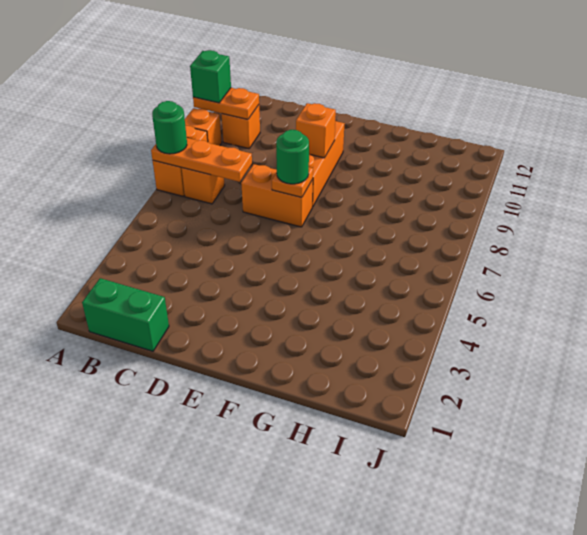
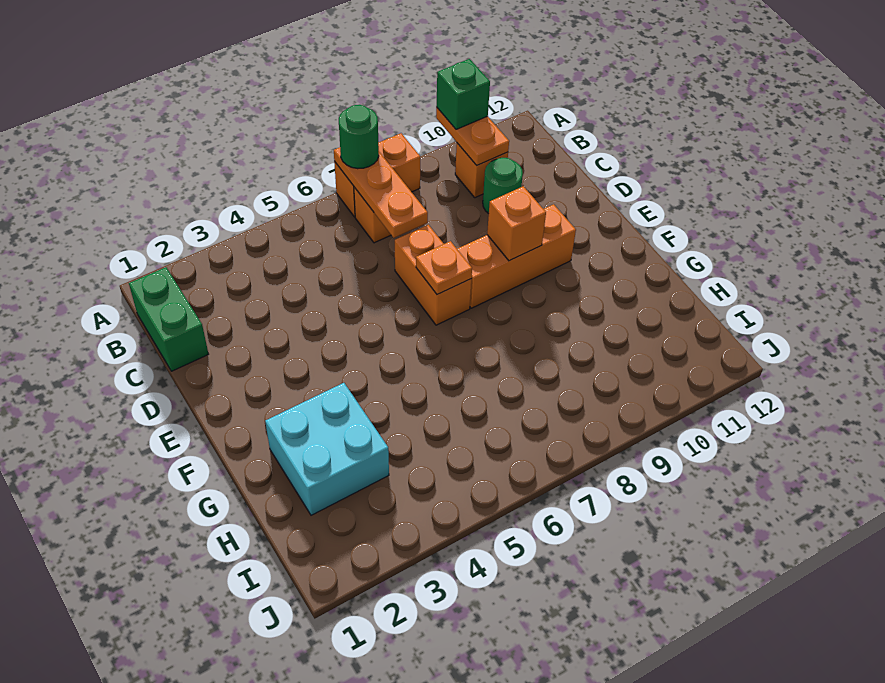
orange 1x1 brick [185,108,222,146] -> none
green 1x1 round brick [276,130,309,184] -> green 1x1 round brick moved to [483,158,523,214]
none -> cyan 2x2 brick [265,383,389,515]

